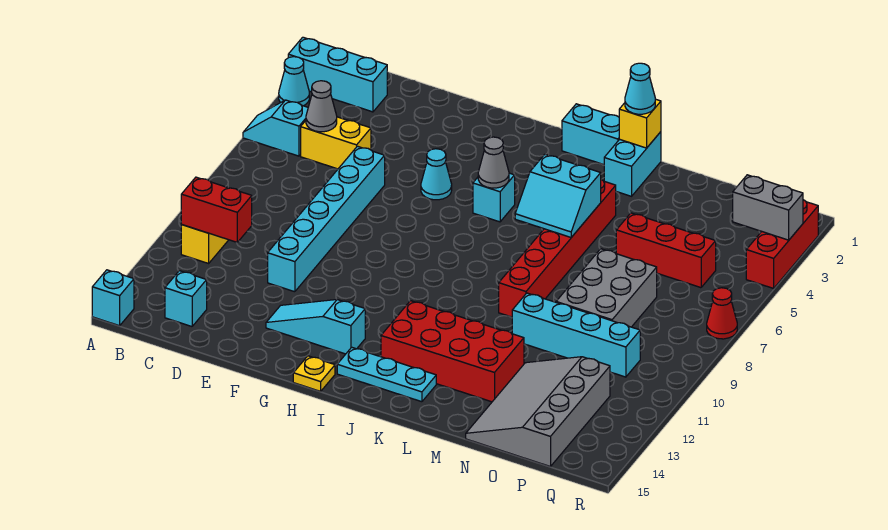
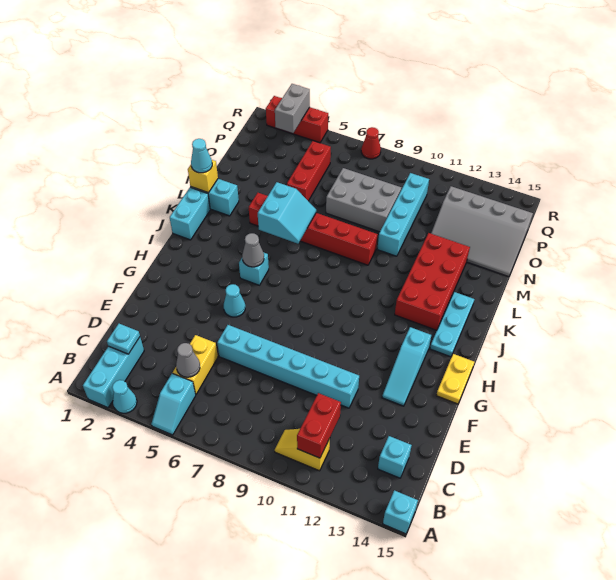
none -> cyan 1x1 plate [107,324,140,354]
yellow 1x1 plate [293,356,335,391] -> yellow 1x2 plate [436,354,474,404]

